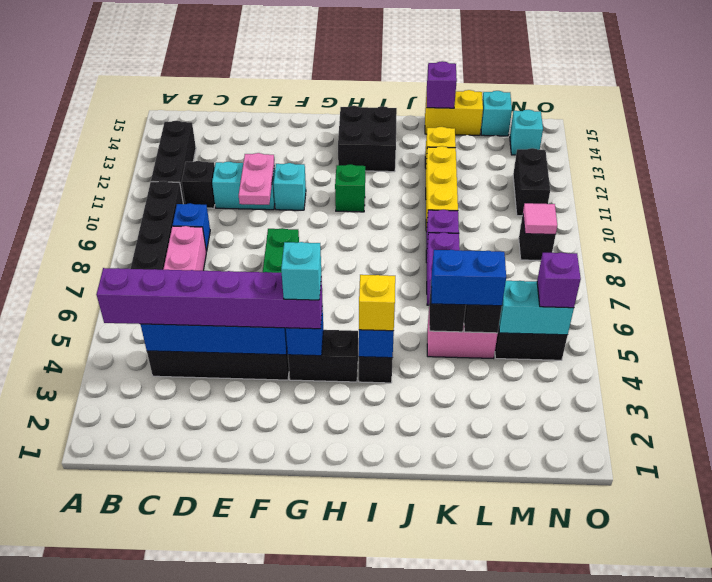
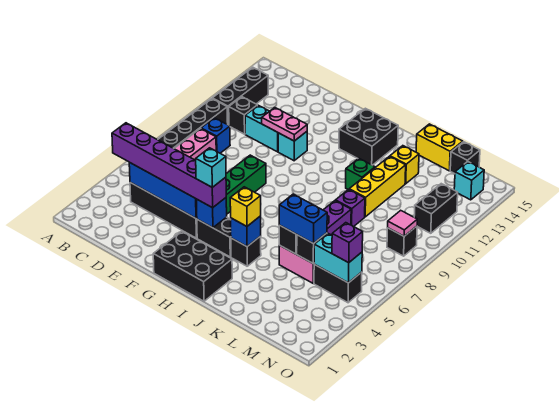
pink 1x2 plate [239,153,274,205] -> pink 1x2 plate turned to [262,107,307,141]
none -> black 2x3 brick [153,231,232,301]
green 1x1 brick [335,164,365,212] -> green 1x1 brick moved to [346,158,375,189]
purple 1x1 brick [427,61,457,108] -> none
cyan 1x1 brick [481,91,512,136] -> black 1x1 brick [450,142,480,174]

